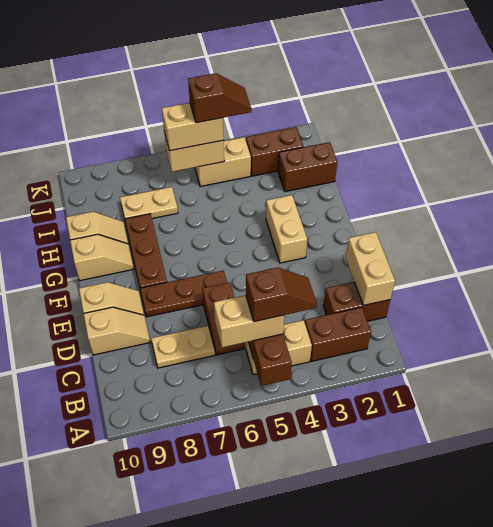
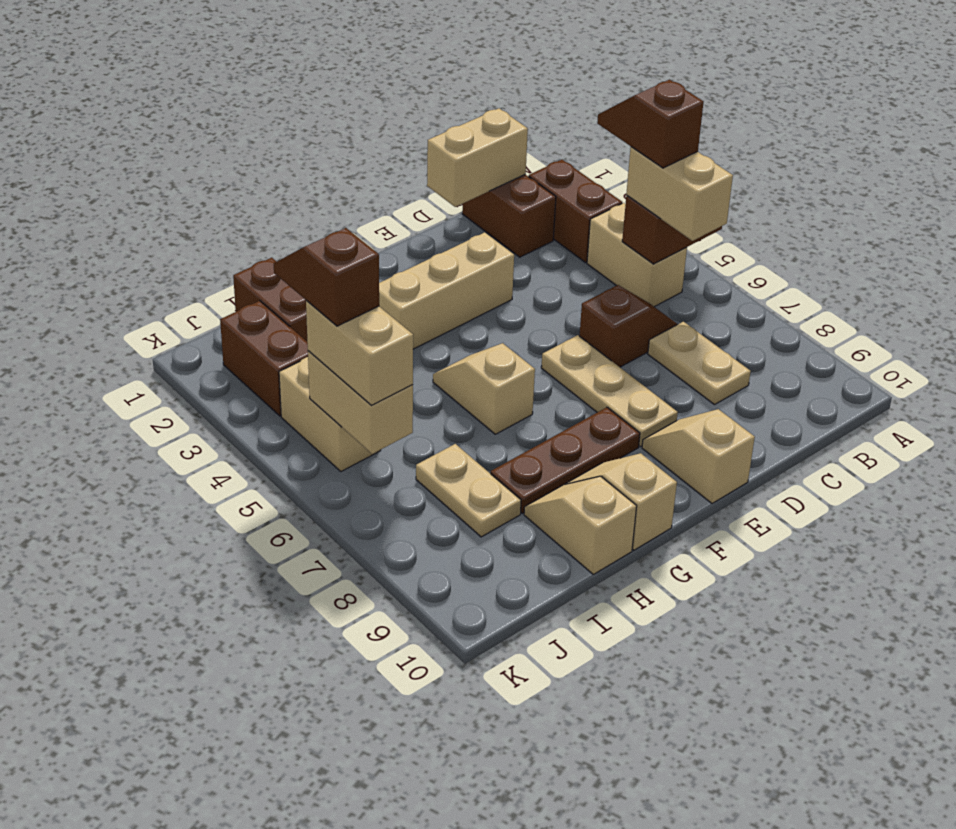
tan 1x2 slope [84,307,150,355] -> tan 1x2 slope moved to [433,343,535,434]
brown 1x3 plate [140,271,227,317] -> tan 1x3 plate [541,335,678,447]
tan 1x2 brick [266,195,307,263] -> tan 1x3 brick [379,232,514,349]

